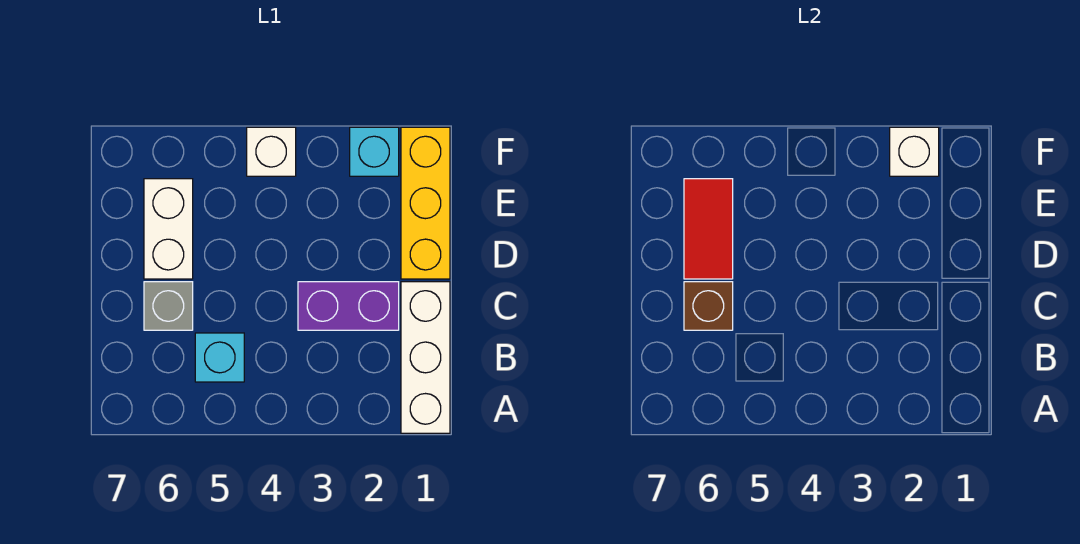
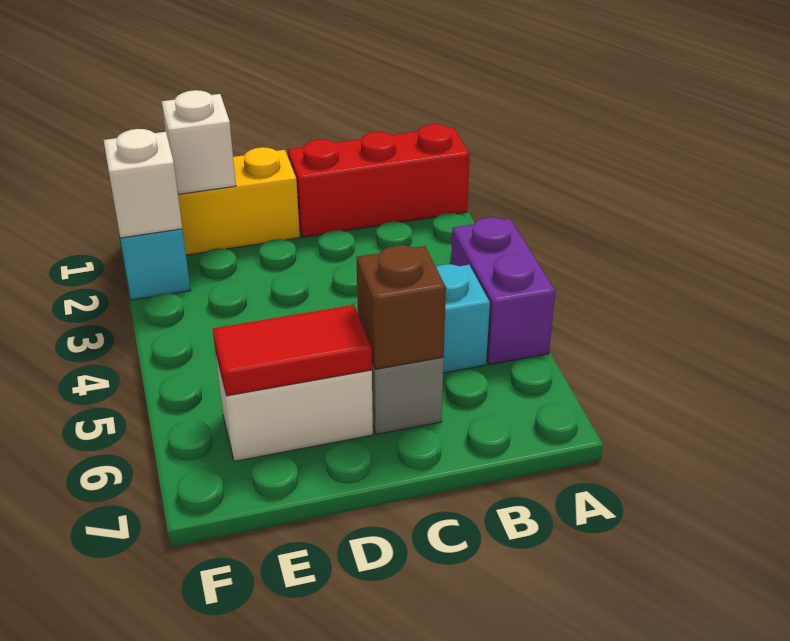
white 1x3 brick [401,282,450,433] -> red 1x3 brick [288,124,470,237]
purple 1x2 brick [298,282,399,330] -> purple 1x2 brick moved to [451,217,555,365]
white 1x1 brick [247,127,296,176] -> white 1x1 brick moved to [162,90,236,194]

